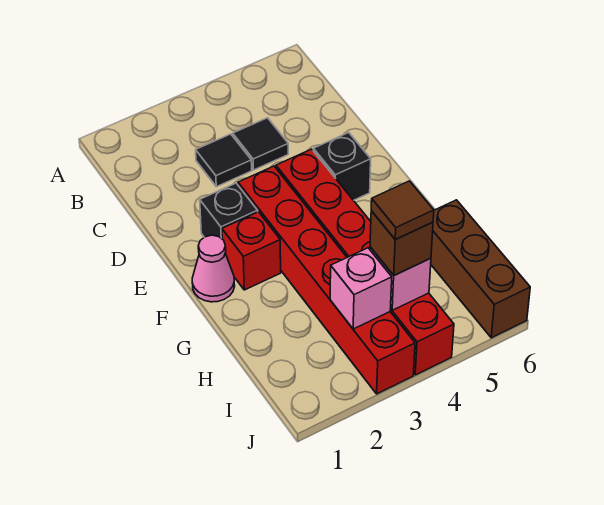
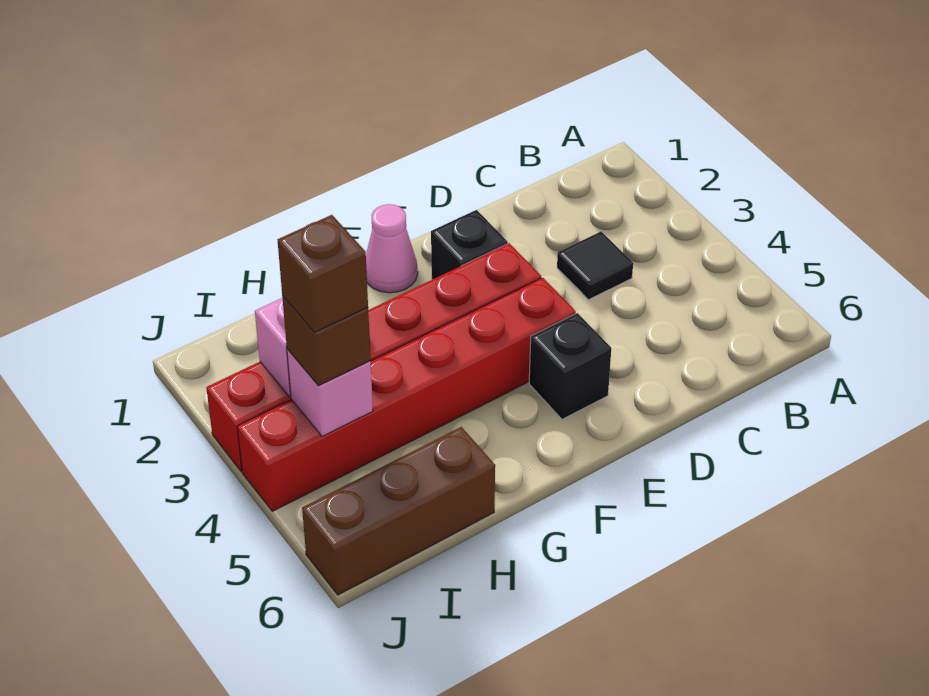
black 1x1 tile [233,118,288,170] -> none
red 1x1 brick [222,212,281,290] -> none
brown 1x1 tile [371,181,434,240] -> brown 1x1 brick [278,215,368,333]

